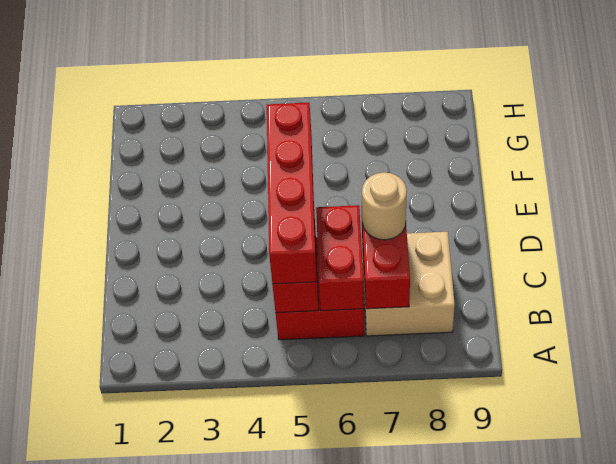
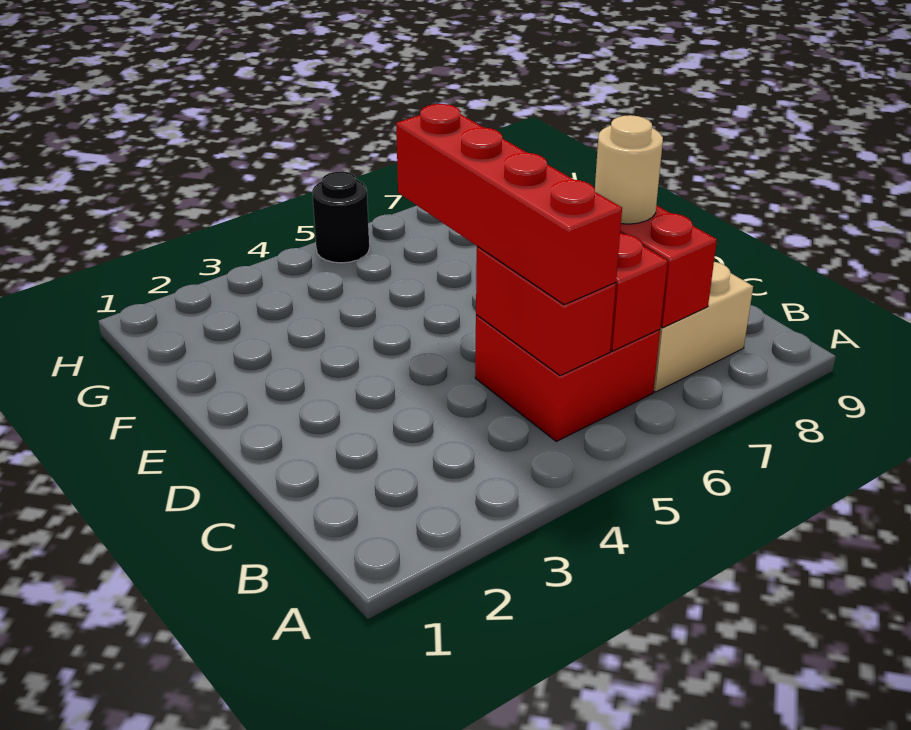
none -> black 1x1 round brick [312,172,369,263]

